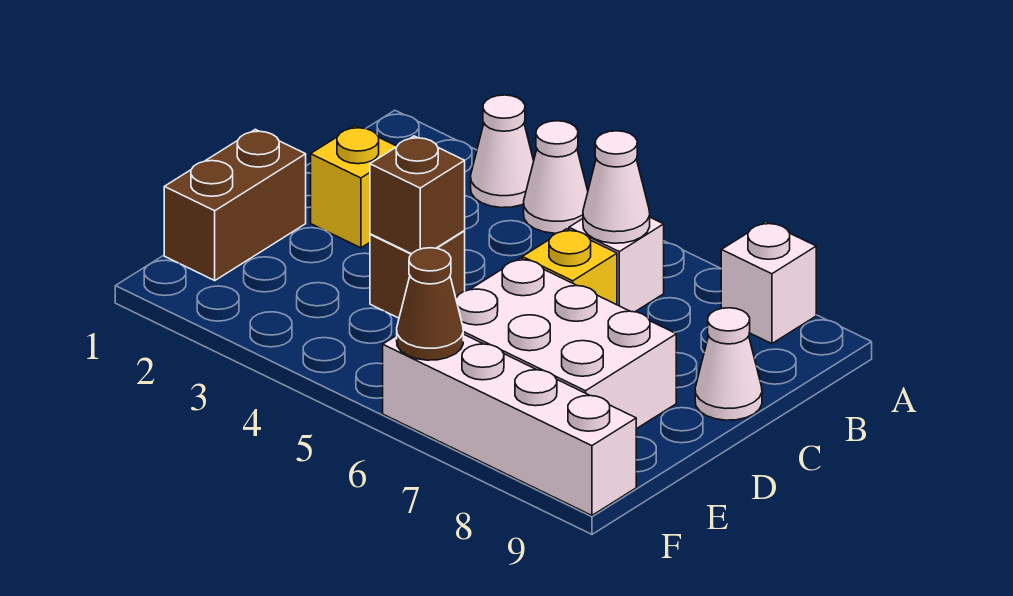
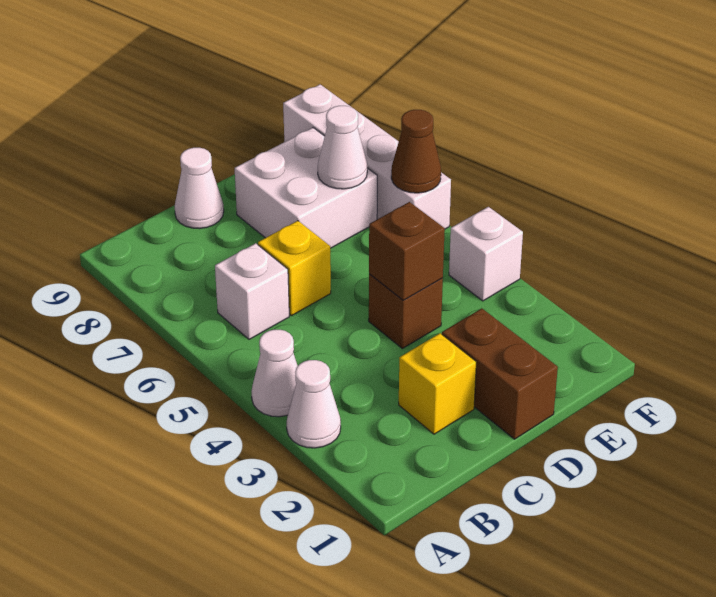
white 1x1 brick [721,222,816,344] -> white 1x1 brick moved to [449,207,523,301]
white 1x1 cone [583,131,650,243] -> white 1x1 cone moved to [318,106,367,189]
brown 1x2 brick [164,129,306,280] -> brown 1x2 brick turned to [442,308,558,439]
white 2x3 brick [456,258,676,429] -> white 2x2 brick [235,128,377,248]

